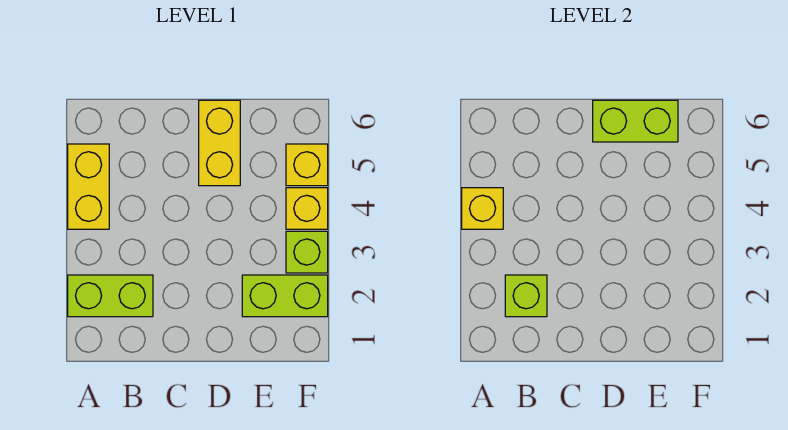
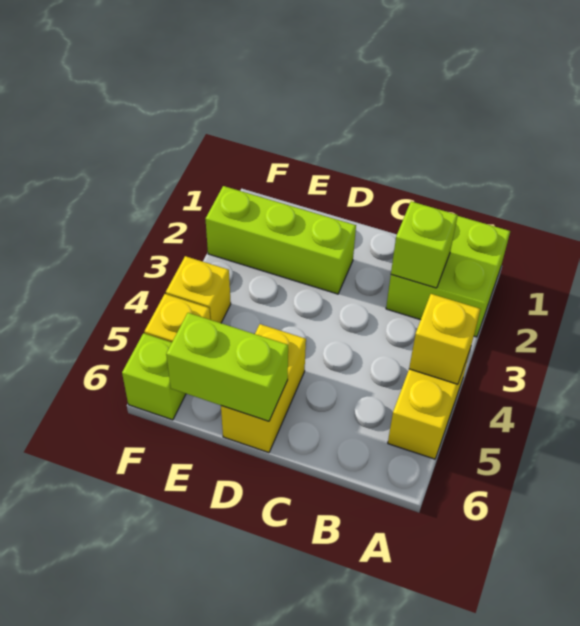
lime 1x2 brick [68,275,153,317] -> lime 2x2 brick [386,216,510,337]
lime 1x2 brick [242,275,328,317] -> lime 1x3 brick [206,186,356,294]
lime 1x1 brick [286,231,328,273] -> lime 1x1 brick moved to [122,333,186,420]

